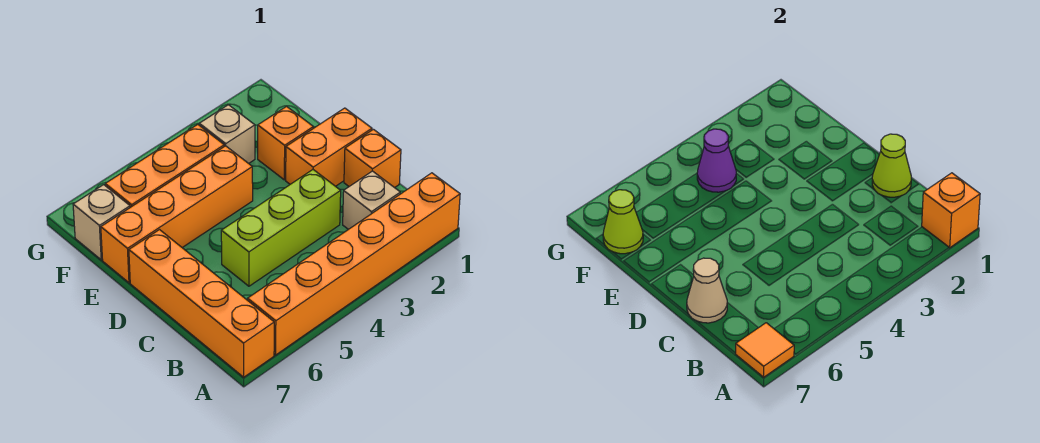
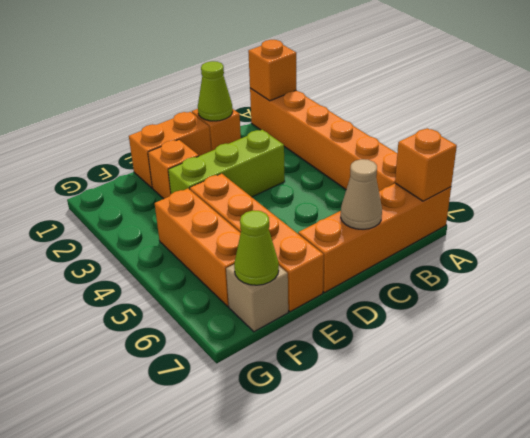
orange 1x1 tile [735,323,794,377] -> orange 1x1 brick [395,128,457,201]
tan 1x1 brick [343,171,400,229] -> none
lime 1x3 brick [221,170,341,286] -> lime 1x3 brick turned to [168,130,285,197]
orange 1x2 brick [286,108,372,186] -> orange 1x2 brick turned to [129,112,211,188]
tan 1x1 brick [199,105,255,163] -> none
purple 1x1 cone [697,129,736,192] -> none

